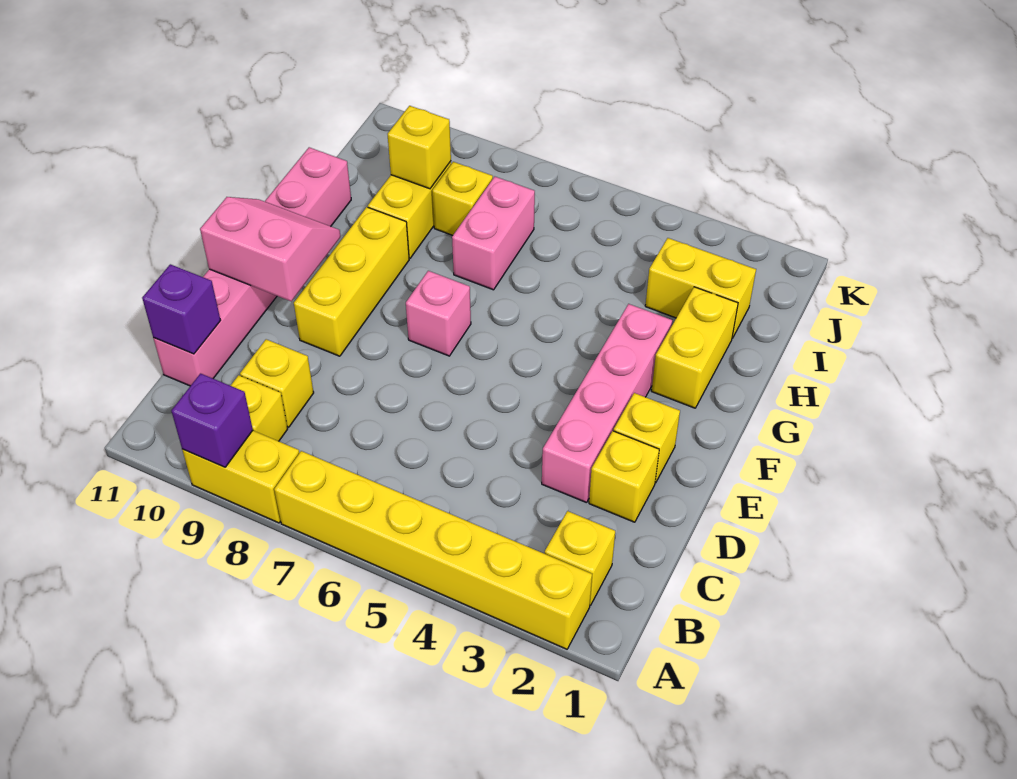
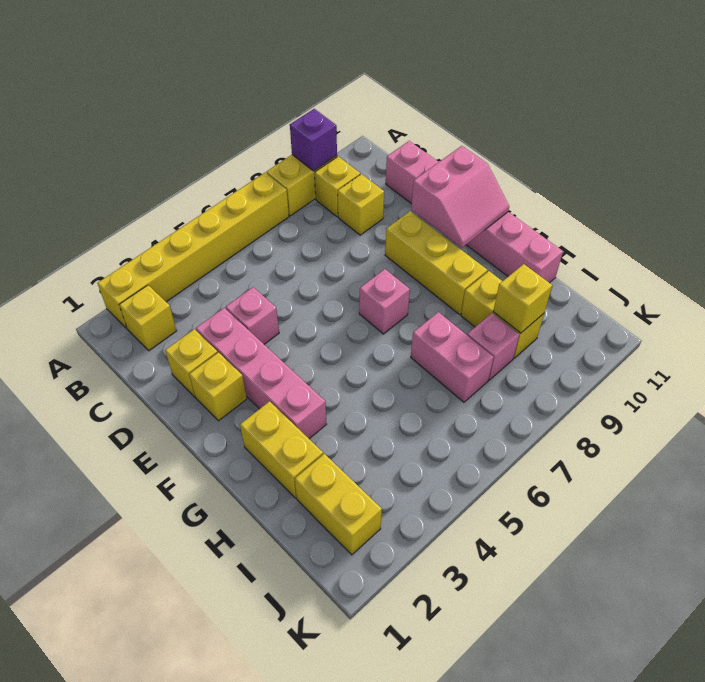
purple 1x1 brick [142,264,221,354] -> none
none -> pink 1x1 brick [226,287,279,344]
yellow 1x2 brick [645,238,756,338] -> yellow 1x2 brick turned to [295,454,382,555]
yellow 1x1 brick [432,162,493,235] -> pink 1x1 brick [467,313,519,380]

